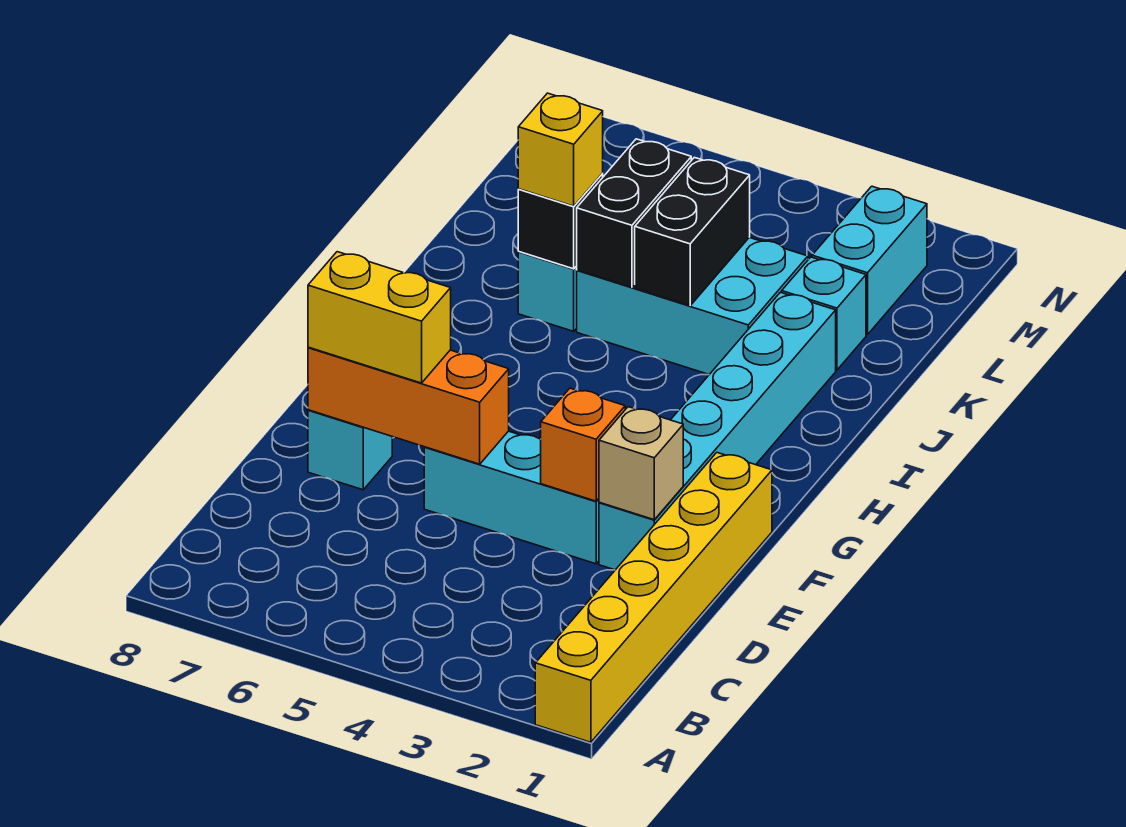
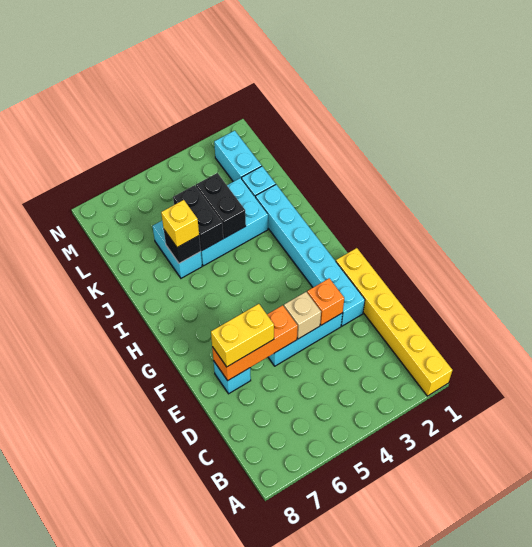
tan 1x1 brick [599,407,683,520] -> tan 1x1 brick moved to [284,292,321,339]

